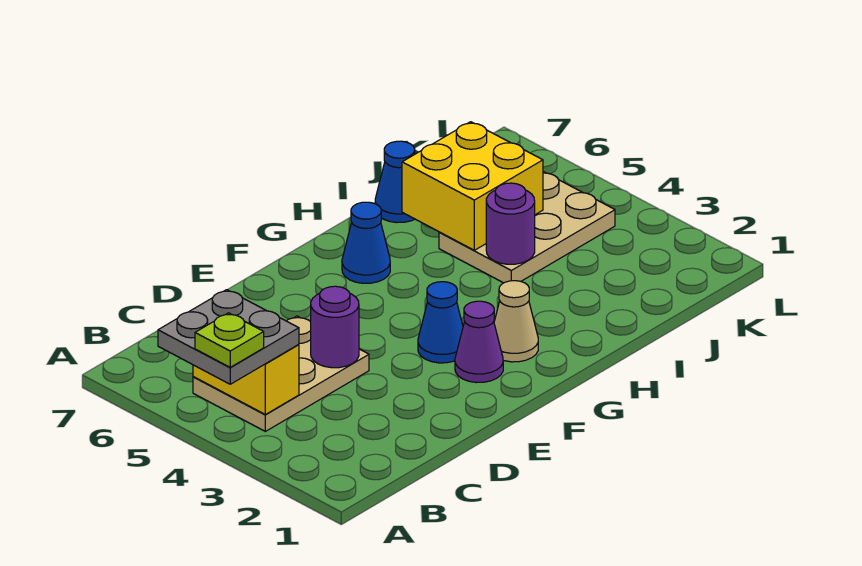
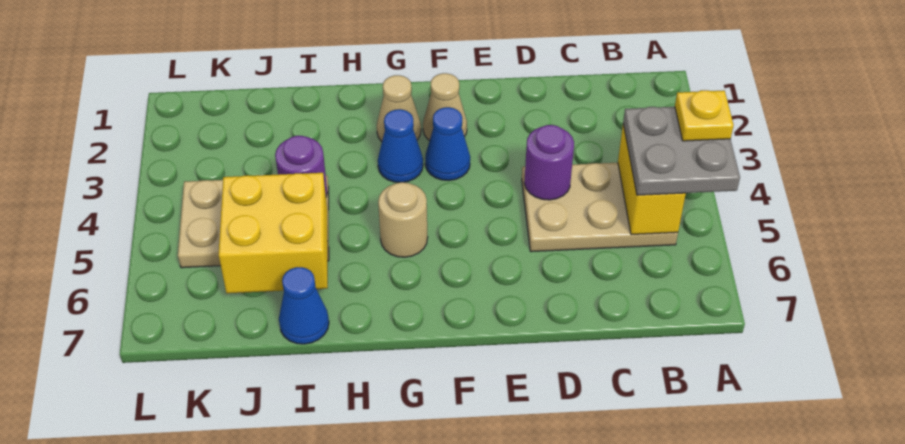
lime 1x1 plate [195,313,264,367] -> yellow 1x1 plate [675,90,734,141]
purple 1x1 cone [455,301,503,383] -> tan 1x1 cone [423,73,467,141]
none -> tan 1x1 round brick [378,182,428,257]
blue 1x1 cone [342,202,390,283] -> blue 1x1 cone moved to [378,109,423,182]

